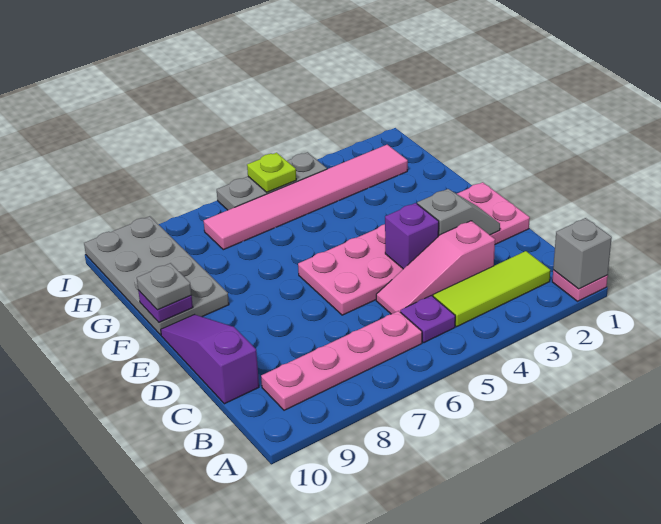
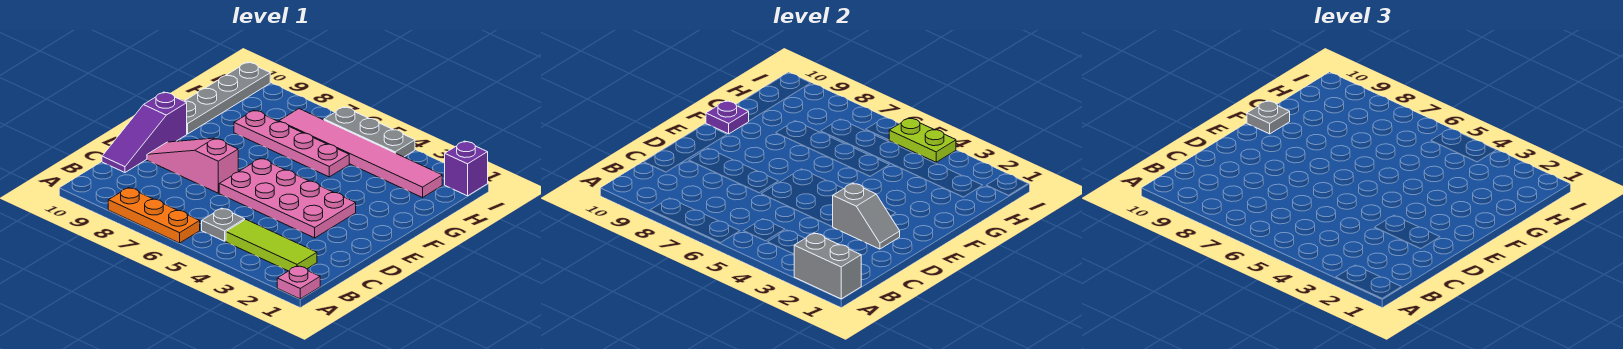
grey 1x1 brick [553,218,612,289] -> grey 1x2 brick [794,233,861,299]
none -> orange 1x3 plate [108,188,200,243]
purple 1x1 plate [400,295,455,343] -> grey 1x1 plate [202,208,245,241]
pink 1x4 plate [261,311,422,410] -> pink 1x4 plate moved to [234,110,349,177]
pink 1x3 slope [376,221,495,314] -> pink 1x3 slope moved to [147,138,238,193]
purple 1x3 slope [161,315,259,404] -> purple 1x3 slope turned to [102,92,187,172]
pink 2x6 plate [298,182,530,315] -> pink 2x4 plate [219,158,356,238]
purple 1x1 brick [385,203,439,269] -> purple 1x1 brick moved to [445,141,488,196]
grey 2x4 plate [84,216,229,335] -> grey 1x4 plate [184,62,270,134]
lime 1x1 plate [247,153,296,192] -> lime 1x2 plate [889,118,956,162]

